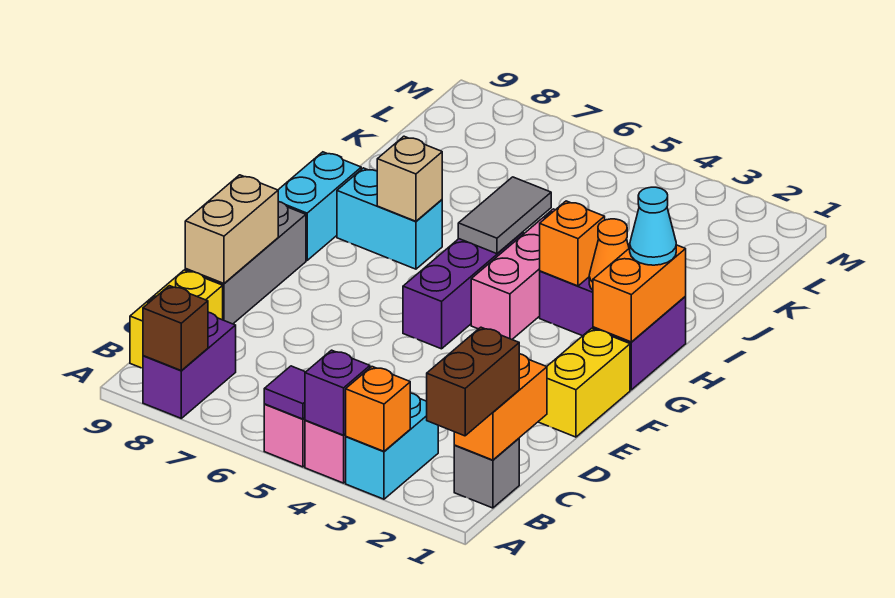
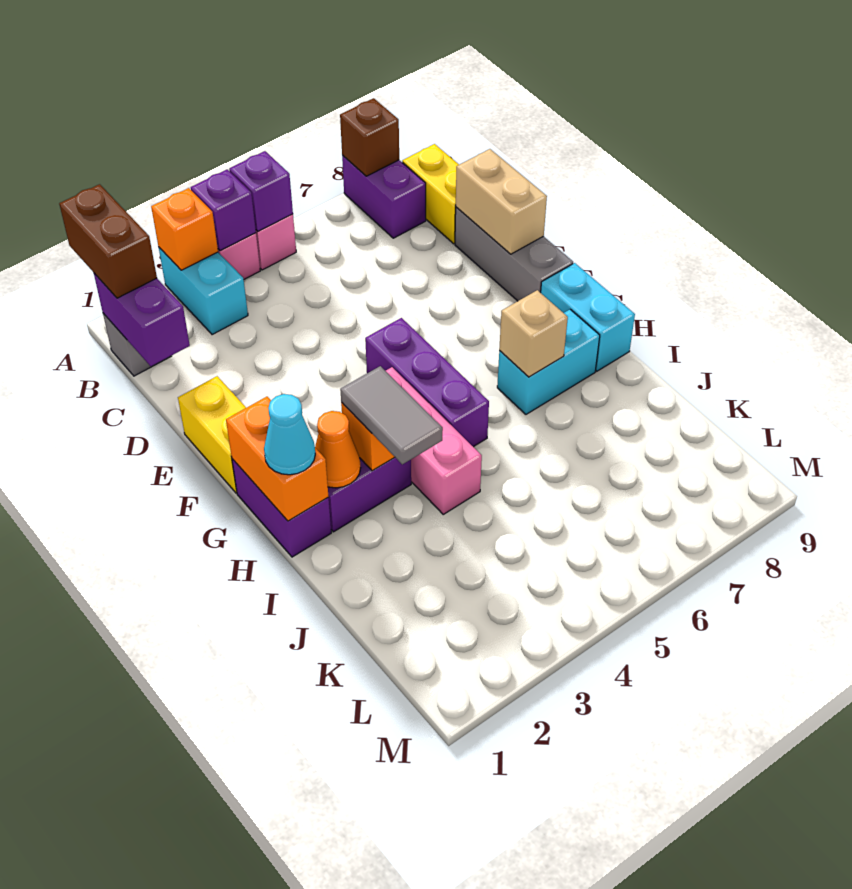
purple 1x1 tile [264,366,305,419] -> purple 1x1 brick [229,151,293,231]
orange 1x2 brick [454,354,547,460] -> purple 1x2 brick [94,273,190,366]
grey 1x2 tile [458,177,551,254] -> grey 1x2 tile moved to [340,366,443,464]

